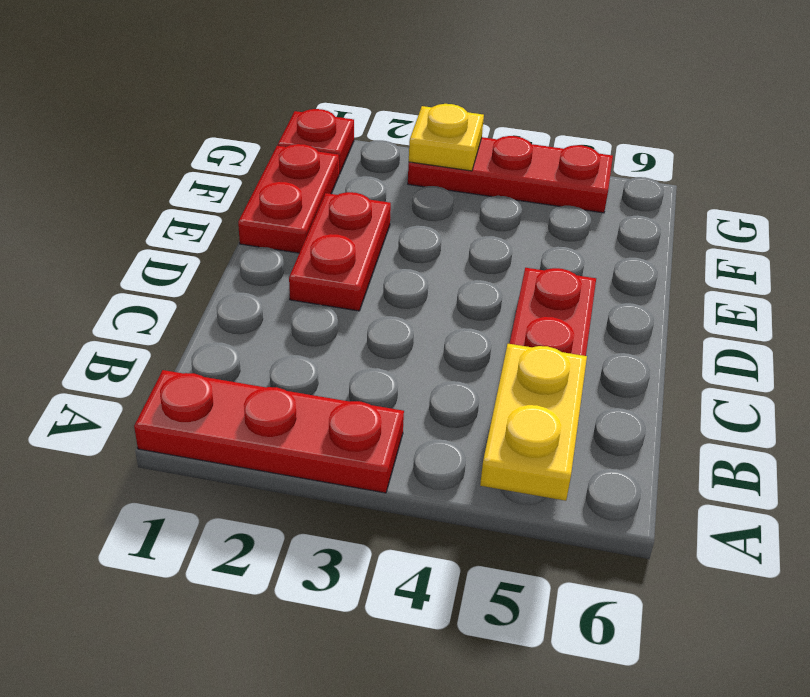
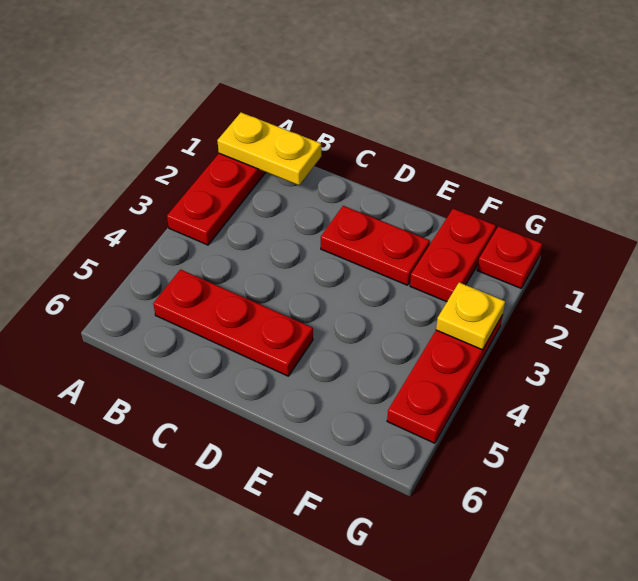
yellow 1x2 plate [480,344,587,501] -> yellow 1x2 plate moved to [217,113,321,185]
red 1x2 plate [238,144,339,253] -> red 1x2 plate turned to [410,209,496,302]

